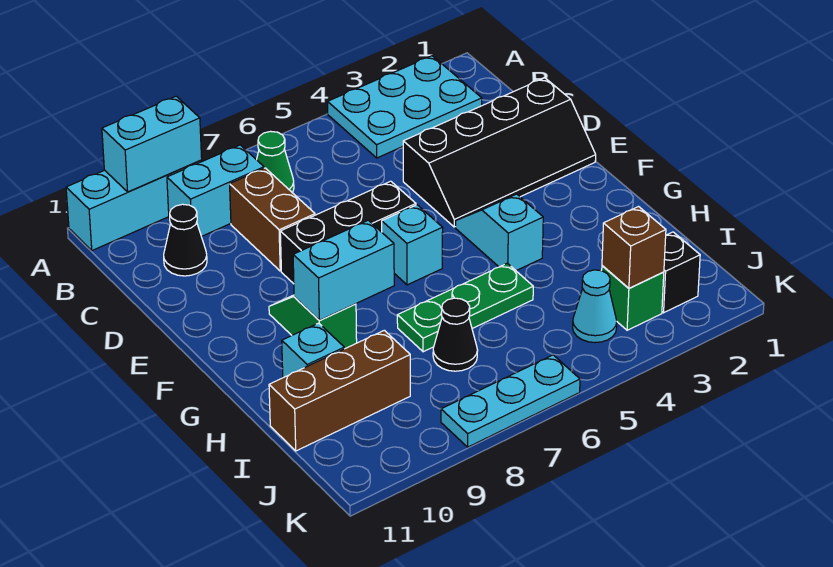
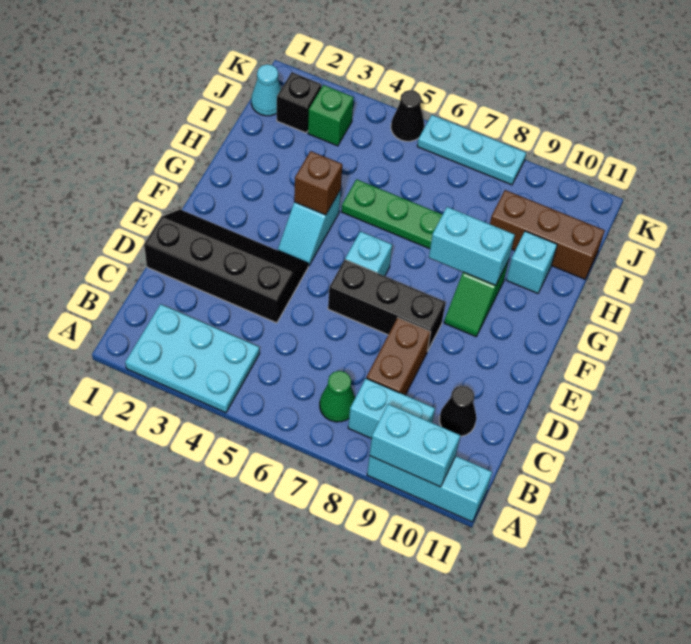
black 1x1 cone [433,298,478,371] -> black 1x1 cone moved to [391,90,424,141]
brown 1x1 brick [602,207,666,288] -> brown 1x1 brick moved to [294,151,342,215]
cyan 1x1 cone [573,270,617,343] -> cyan 1x1 cone moved to [251,64,281,116]

